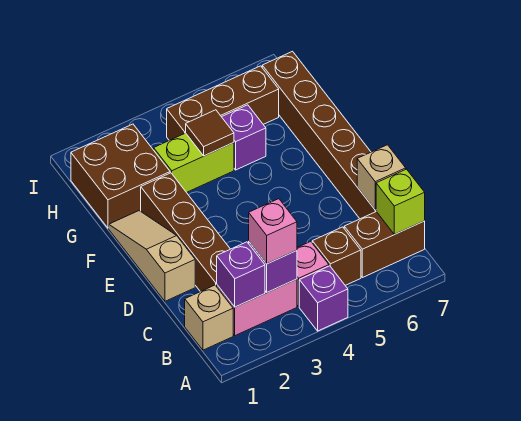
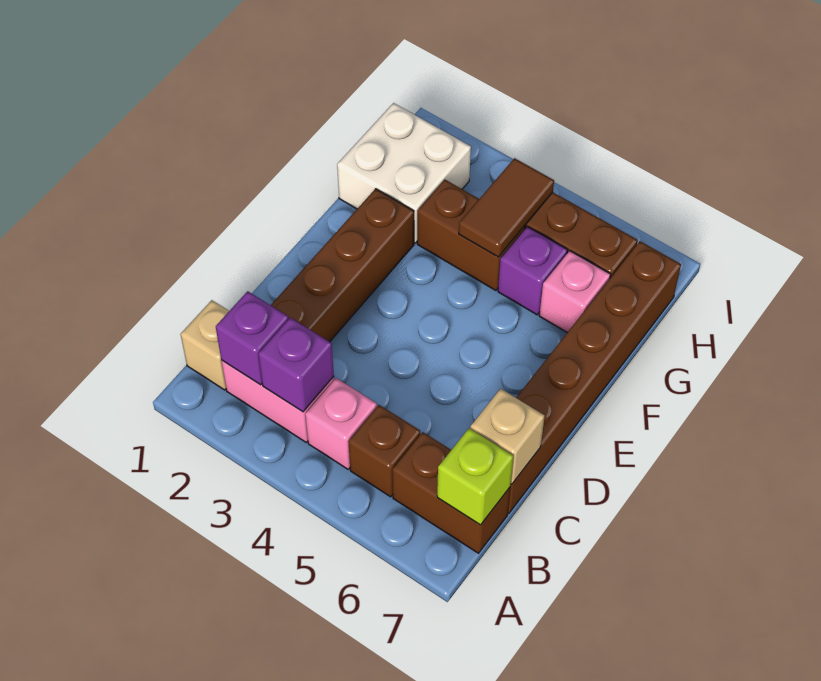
purple 1x1 brick [299,266,348,331] -> none
pink 1x1 brick [249,199,297,264] -> pink 1x1 brick moved to [539,251,611,333]
tan 1x3 slope [109,211,195,301] -> none
brown 2x2 brick [71,124,170,228] -> white 2x2 brick [337,103,471,243]
lime 1x2 brick [154,133,234,192] -> brown 1x2 brick [417,180,525,290]
brown 1x1 tile [186,110,234,156] -> brown 1x2 tile [459,158,554,257]

